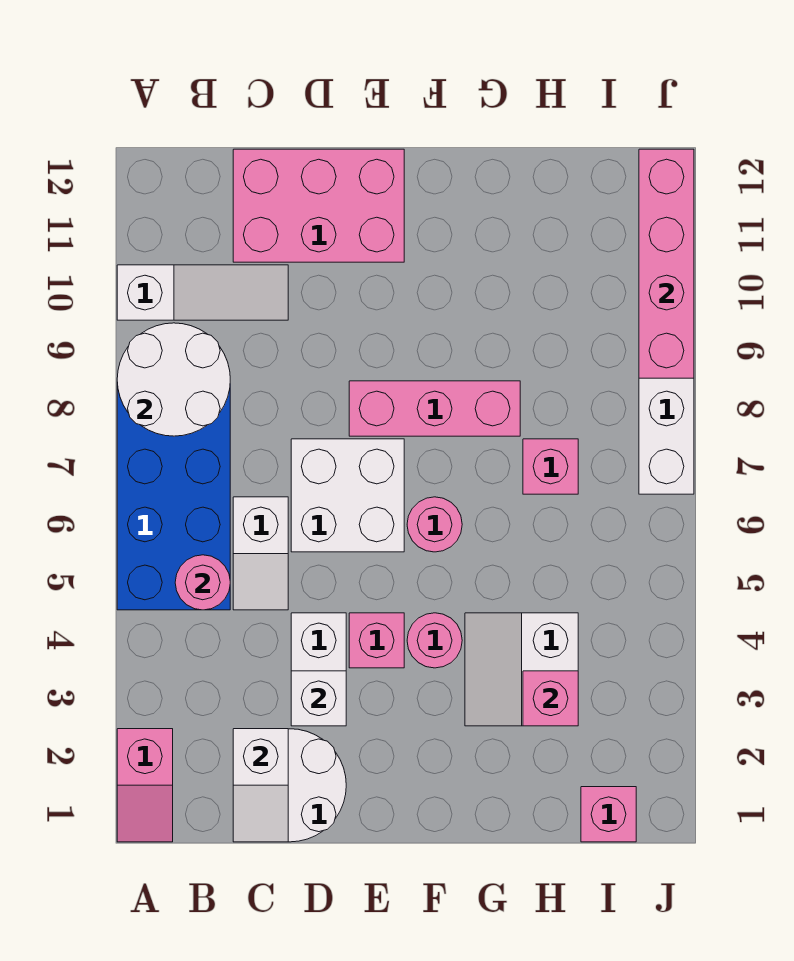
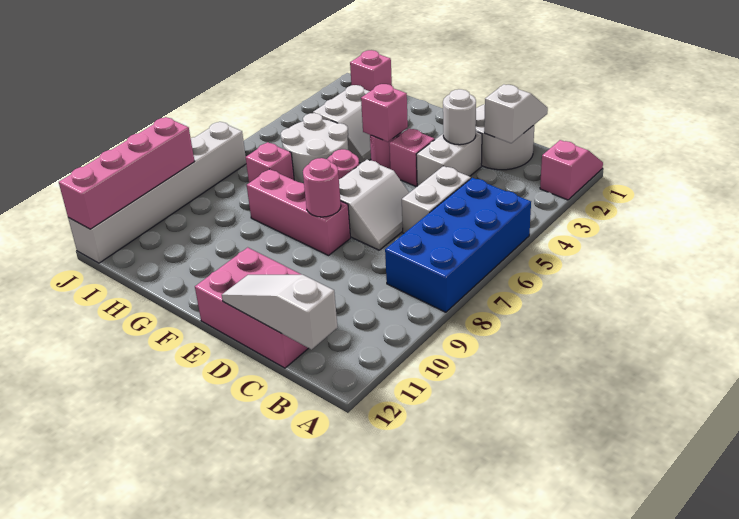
white 2x2 round brick [117,323,230,436] -> white 2x2 round brick moved to [281,113,348,184]
white 1x3 slope [117,265,288,320] -> white 1x3 slope moved to [222,275,338,350]
pink 1x1 round brick [175,555,230,610] -> pink 1x1 round brick moved to [303,158,341,217]
white 1x2 slope [233,497,288,610] -> white 1x2 brick [402,166,471,233]
white 1x1 brick [291,671,346,726] -> white 1x1 round brick [443,89,476,145]
white 2x2 brick [291,439,404,552] -> white 2x2 slope [339,160,409,250]
pink 1x1 brick [523,671,578,726] -> pink 1x1 brick moved to [361,84,408,142]

